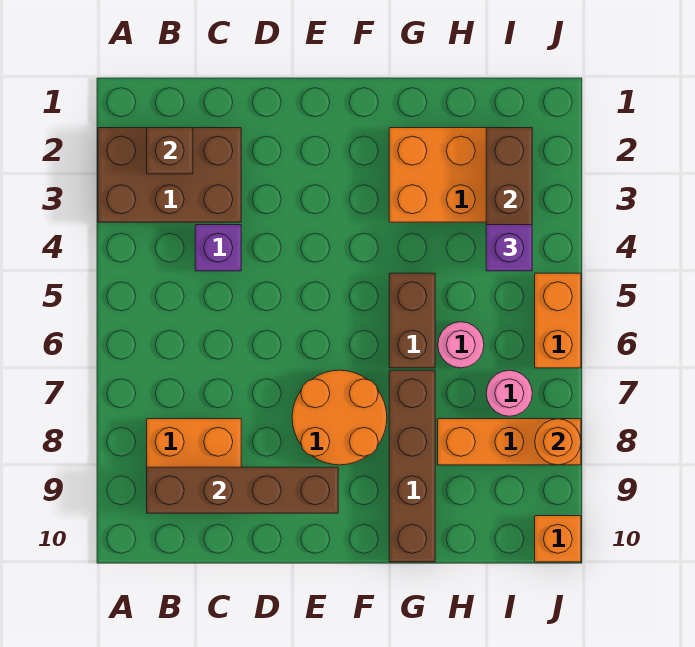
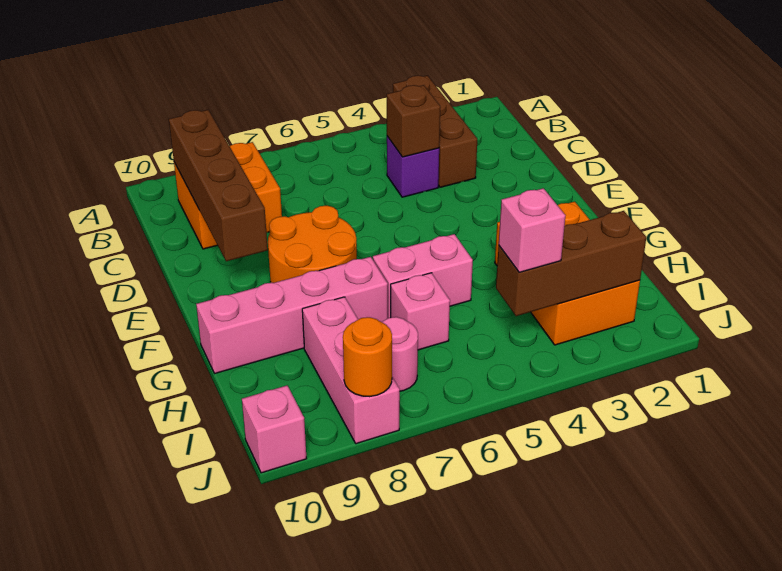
brown 2x3 brick [98,128,241,222] -> brown 1x3 brick [393,76,477,187]
brown 1x1 brick [147,128,193,174] -> brown 1x1 brick moved to [387,85,440,157]
brown 1x2 brick [389,273,435,368] -> pink 1x2 brick [373,234,473,318]
brown 1x4 brick [389,370,435,562] -> pink 1x4 brick [196,257,388,373]
pink 1x1 round brick [438,322,484,368] -> pink 1x1 brick [391,273,450,350]
orange 1x3 brick [438,419,581,465] -> pink 1x3 brick [302,297,400,444]
purple 1x1 brick [486,225,532,271] -> pink 1x1 brick [499,188,565,272]
orange 1x2 brick [535,273,581,368] -> none
orange 1x1 brick [535,516,581,562] -> pink 1x1 brick [242,386,307,473]

